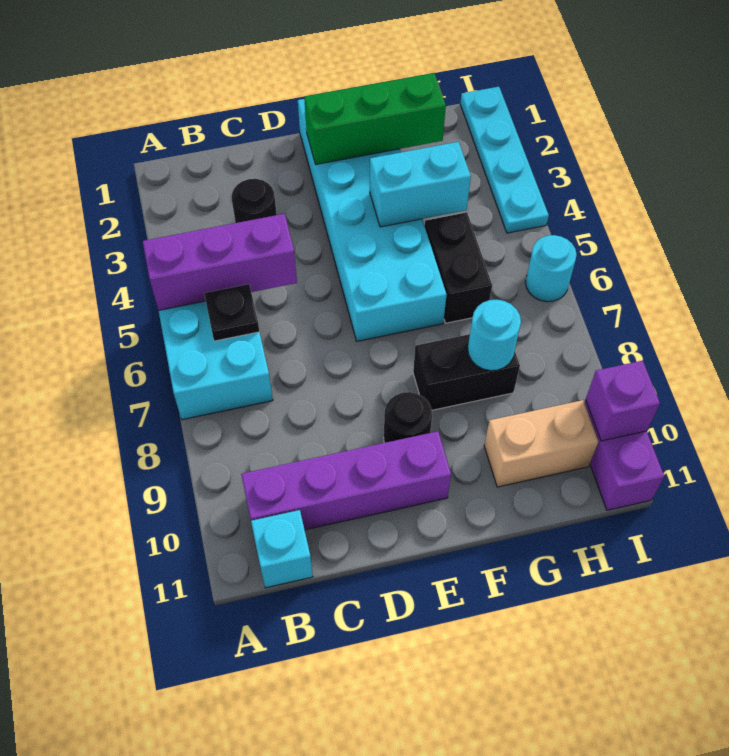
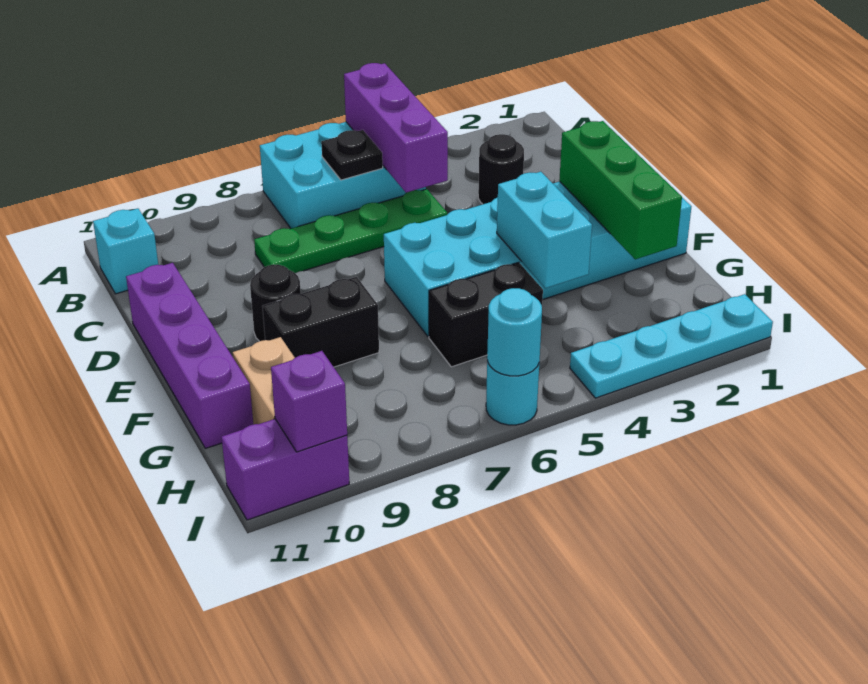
purple 1x4 brick [241,431,451,530] -> purple 1x4 brick moved to [126,263,253,448]
none -> green 1x4 plate [254,189,447,273]
black 1x2 brick [413,334,520,410] -> black 1x2 brick turned to [262,277,379,367]
cyan 1x1 round brick [468,300,521,371] -> cyan 1x1 round brick moved to [487,288,542,376]

